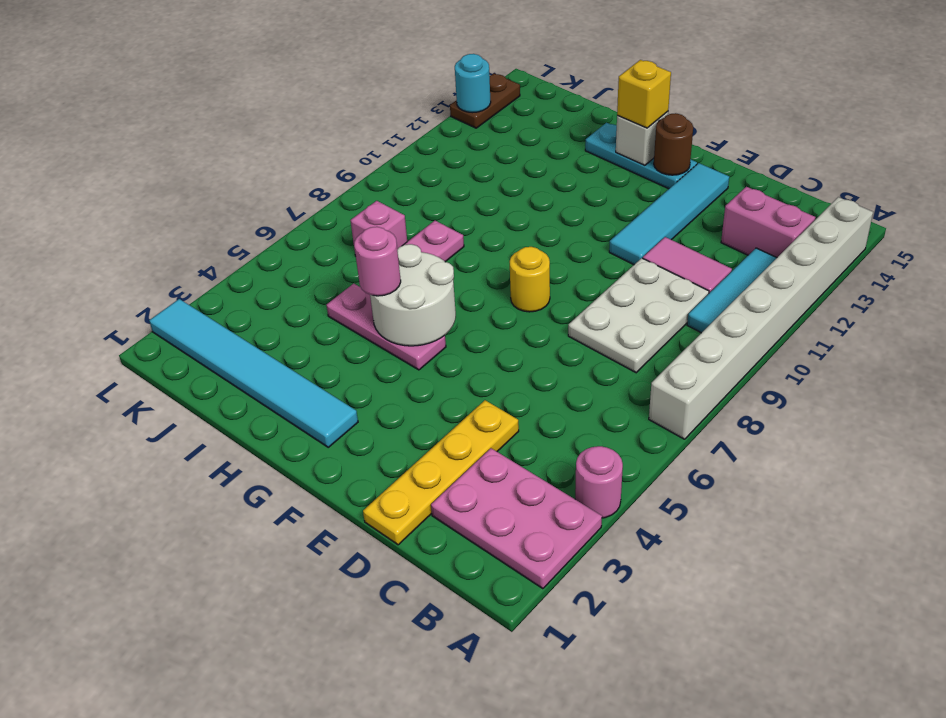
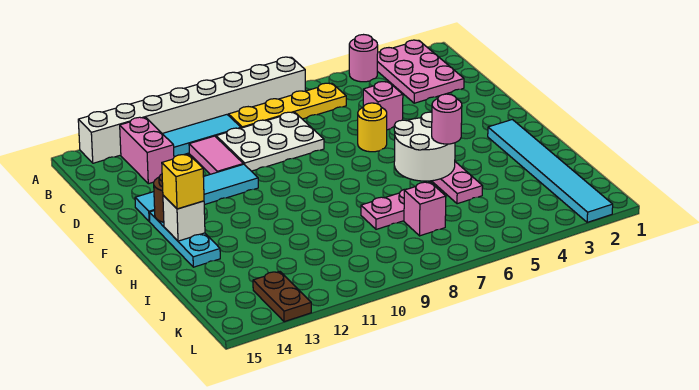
yellow 1x4 plate [363,400,519,545] -> yellow 1x4 plate moved to [229,83,346,128]
none -> pink 1x1 brick [363,82,403,130]
yellow 1x1 round brick [510,247,550,312] -> yellow 1x1 round brick moved to [358,103,387,152]
brown 1x2 plate [450,73,520,128] -> brown 1x2 plate turned to [253,272,311,322]
cyan 1x1 round brick [455,54,491,113] -> none

